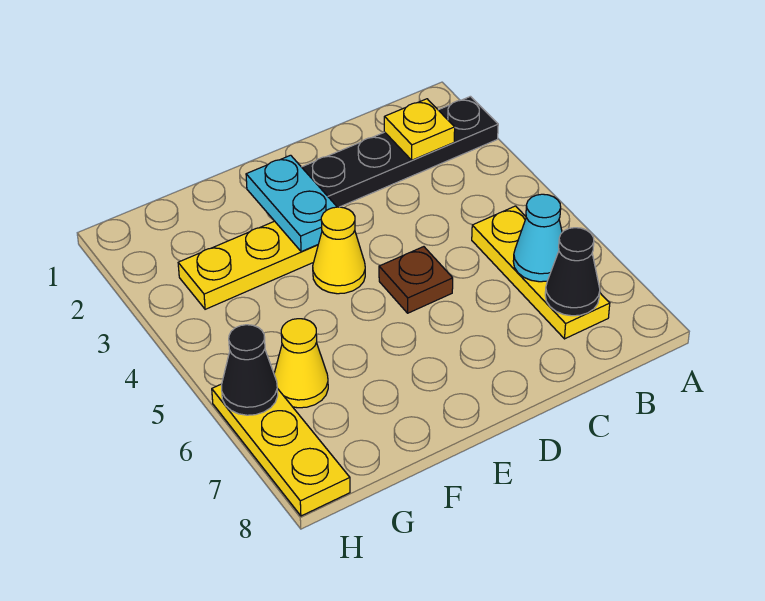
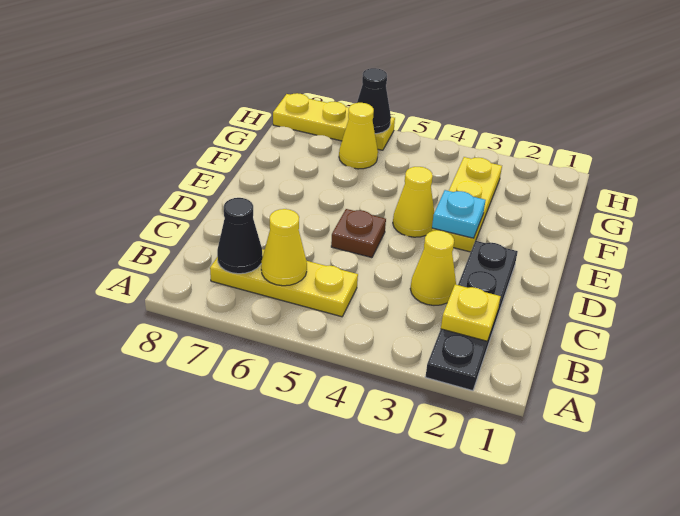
cyan 1x1 cone [513,194,562,282] -> yellow 1x1 cone [261,209,307,286]
none -> yellow 1x1 cone [410,230,456,305]
cyan 1x2 plate [246,155,337,252] -> cyan 1x1 plate [432,190,486,238]

